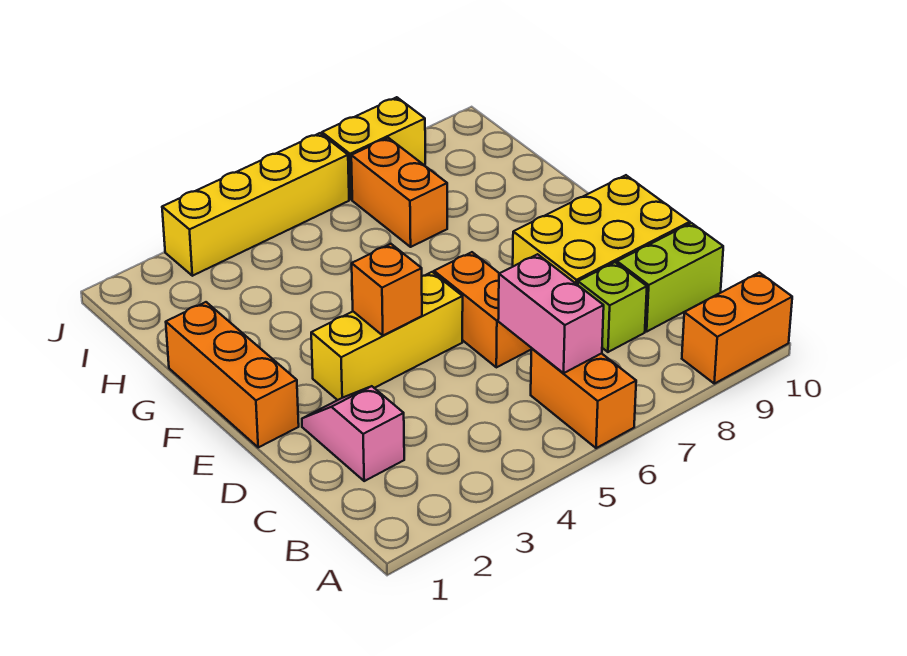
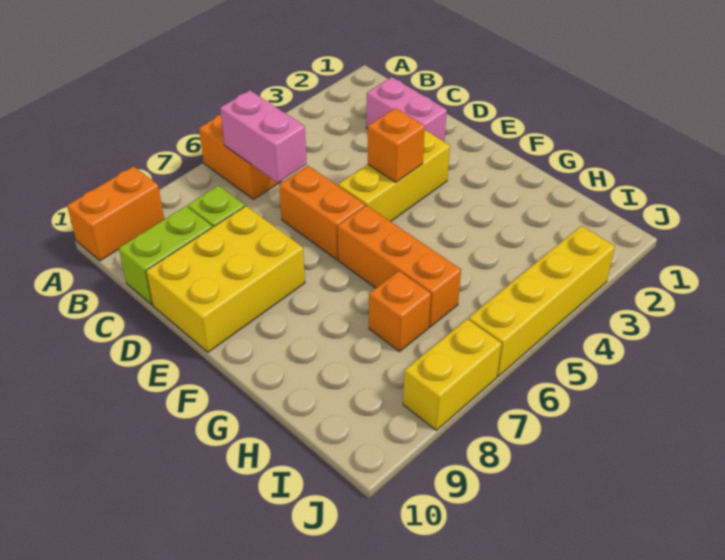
pink 1x2 slope [302,386,404,481] -> pink 1x2 brick [366,77,447,142]
orange 1x3 brick [166,302,299,447] -> orange 1x3 brick moved to [338,205,461,327]
orange 1x2 brick [351,138,447,247] -> orange 1x1 brick [369,271,431,352]

